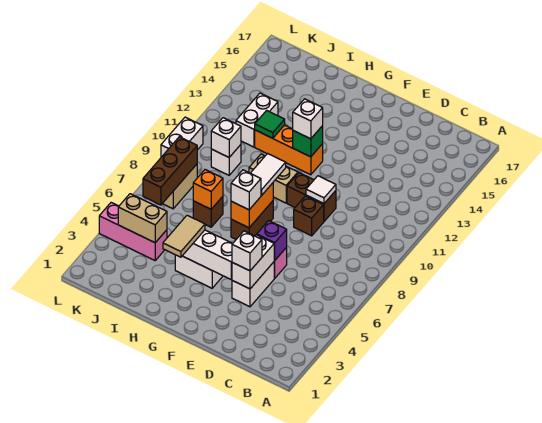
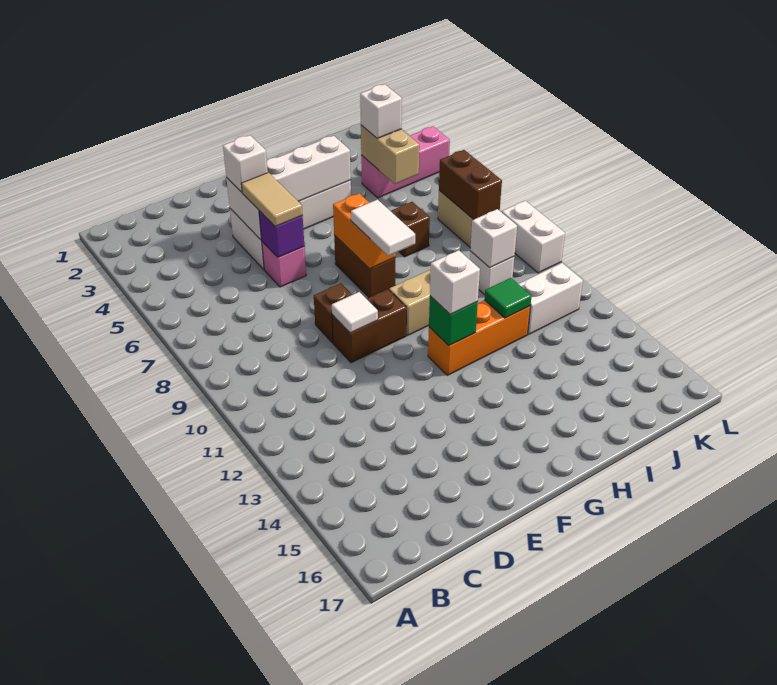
white 1x1 brick [231,170,261,210] -> white 1x1 brick moved to [360,84,402,139]
tan 1x2 tile [163,215,205,257] -> tan 1x2 tile moved to [241,173,303,227]
orange 1x1 brick [193,170,223,209] -> none
tan 1x2 brick [118,194,167,243] -> tan 1x2 brick turned to [361,125,419,184]
white 1x2 brick [236,93,278,147] -> white 1x2 brick turned to [519,263,583,334]
brown 1x3 brick [143,137,197,205] -> brown 1x2 brick [439,150,502,220]

